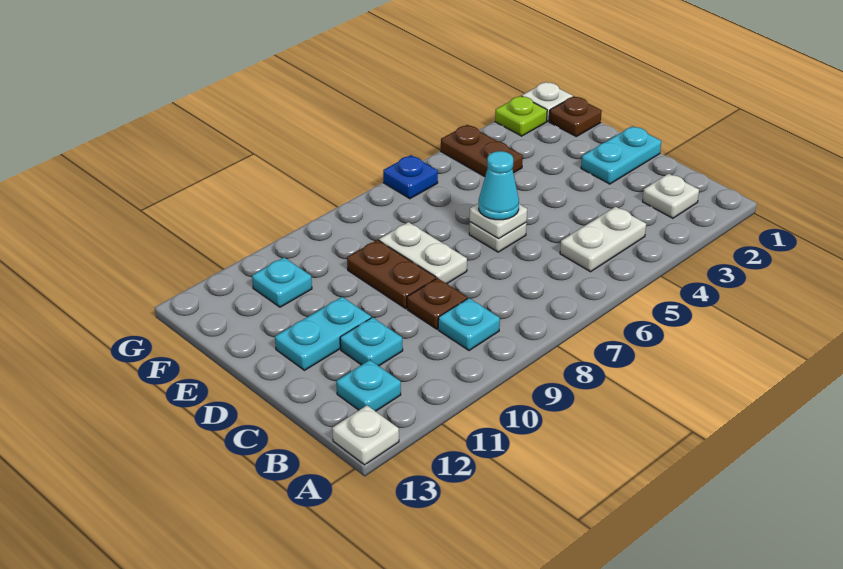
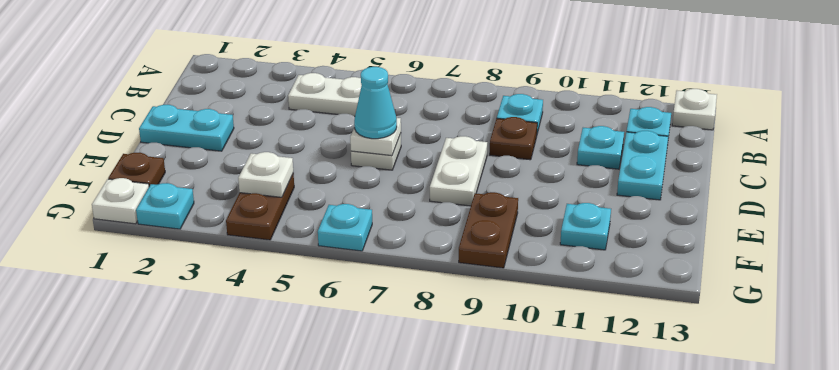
white 1x1 plate [642,174,699,218] -> white 1x1 plate moved to [238,152,293,197]
brown 1x2 plate [347,240,436,308] -> brown 1x2 plate moved to [459,192,518,268]
cyan 1x2 plate [275,297,371,370] -> cyan 1x2 plate turned to [617,131,668,200]
lime 1x1 plate [495,96,547,136] -> cyan 1x1 plate [136,183,194,229]
blue 1x1 plate [383,155,438,199] -> cyan 1x1 plate [318,204,372,251]

